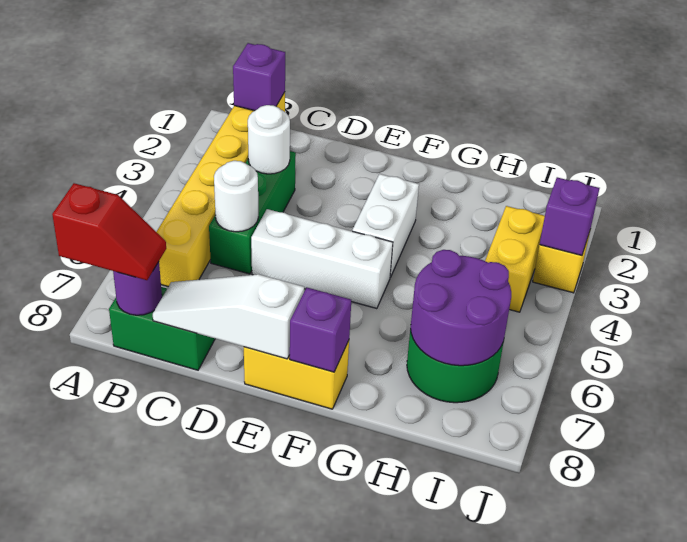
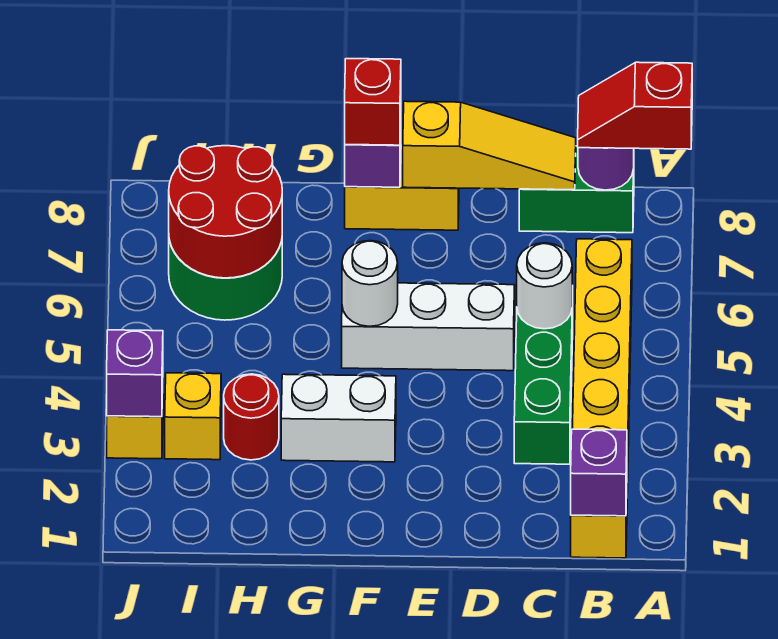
white 1x1 round brick [248,105,290,174] -> white 1x1 round brick moved to [342,241,398,326]
white 1x3 slope [153,274,304,359] -> yellow 1x3 slope [403,101,576,190]
white 1x2 brick [352,174,419,277] -> white 1x2 brick turned to [281,374,396,462]
none -> red 1x1 brick [345,59,401,145]
none -> red 1x1 round brick [224,374,279,460]
purple 2x2 round brick [411,250,511,366] -> red 2x2 round brick [169,146,282,278]
yellow 1x2 brick [485,206,545,312] -> yellow 1x1 brick [165,373,221,460]

